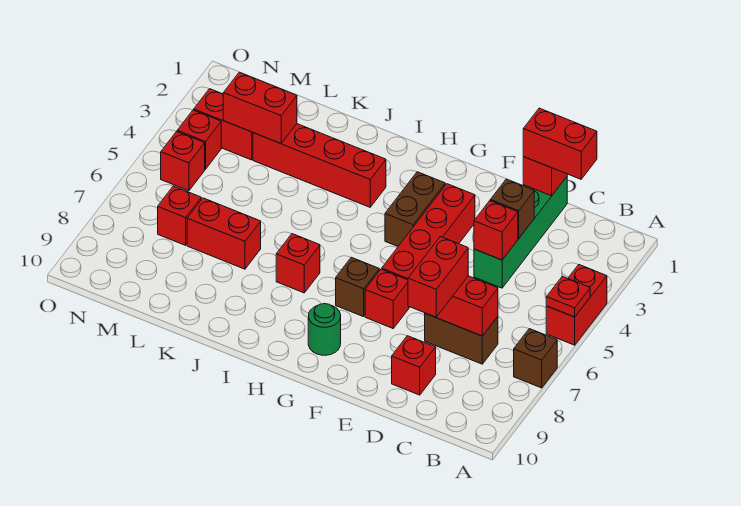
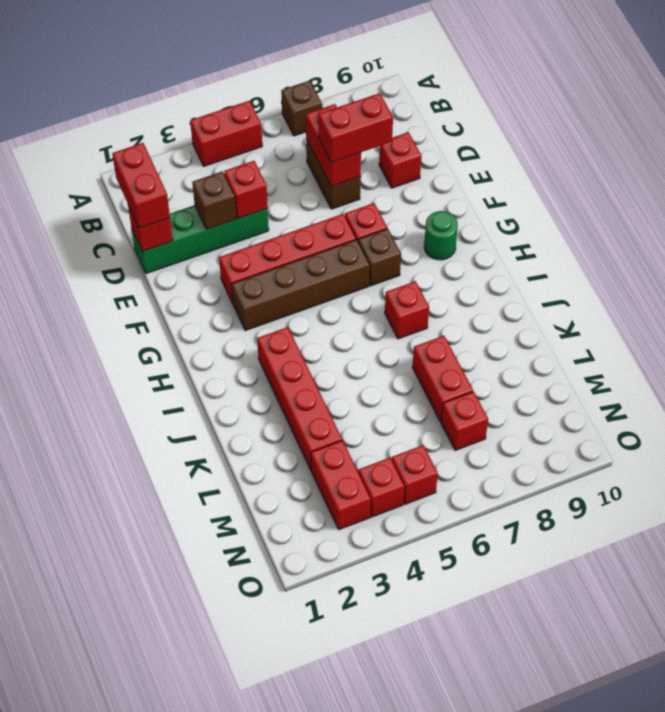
red 1x1 plate [546,276,590,317] -> none
brown 1x2 brick [385,172,445,246] -> brown 1x4 brick [232,240,370,331]
red 1x2 brick [223,72,297,144] -> none

